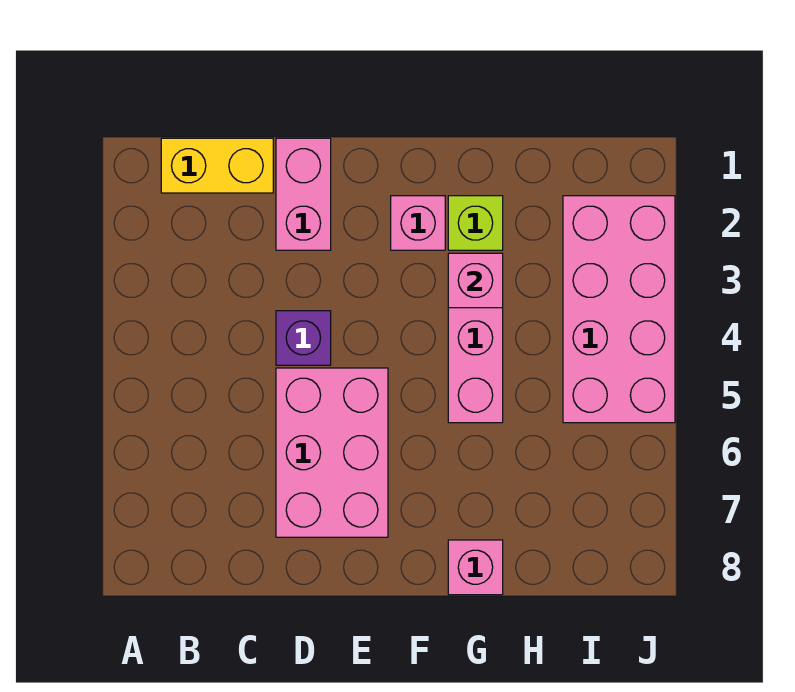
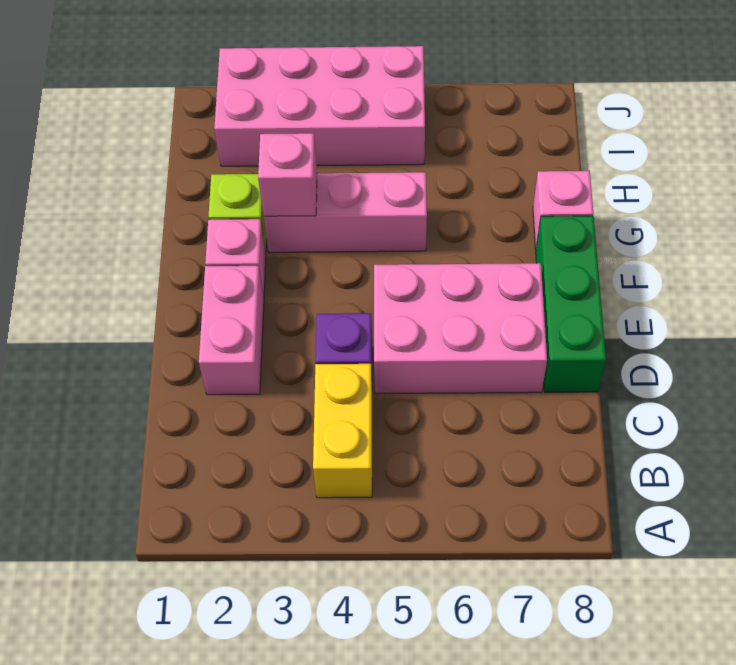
yellow 1x2 brick [161,138,273,193] -> yellow 1x2 brick moved to [313,364,372,498]
pink 1x2 brick [276,138,331,250] -> pink 1x2 brick turned to [199,266,264,395]
none -> green 1x3 brick [536,216,606,392]

